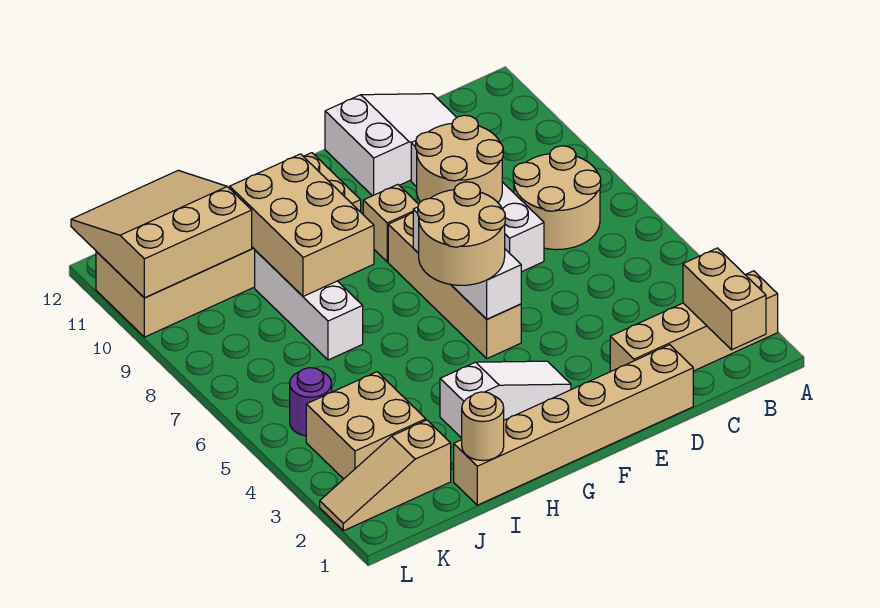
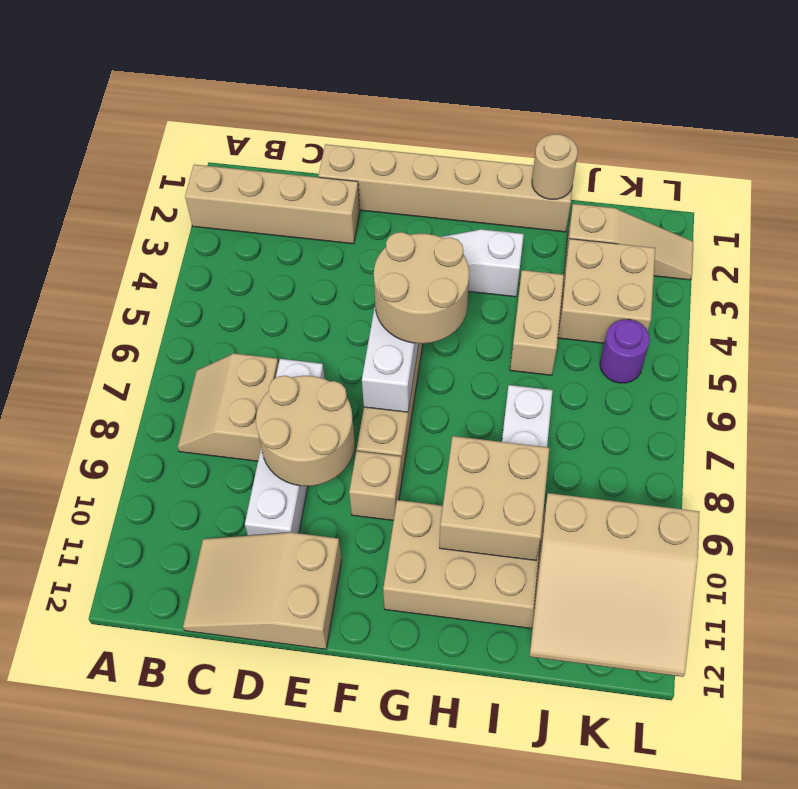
tan 1x2 brick [683,248,766,350] -> tan 1x2 brick moved to [510,270,564,375]
tan 2x2 round brick [513,146,601,250] -> tan 2x2 slope [178,353,279,461]
white 2x3 slope [325,94,457,196] -> tan 2x3 slope [183,533,342,649]
tan 2x3 brick [230,154,374,296] -> tan 2x2 brick [440,436,549,560]

